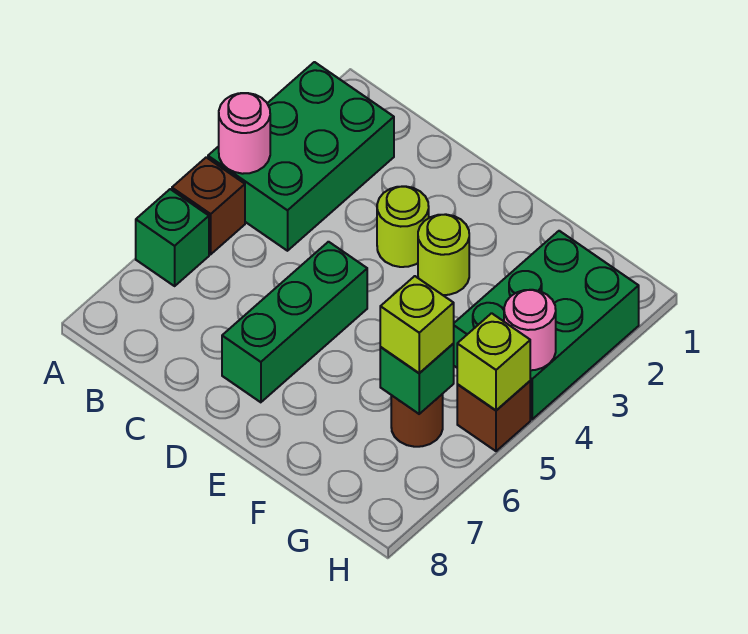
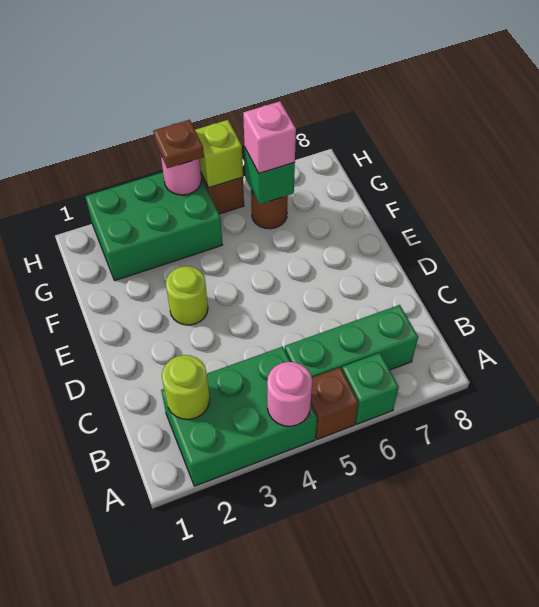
lime 1x1 round brick [377,186,429,267] -> lime 1x1 round brick moved to [162,355,210,419]
green 1x3 brick [222,242,367,402] -> green 1x3 brick moved to [285,305,418,378]
lime 1x1 brick [380,276,454,373] -> pink 1x1 brick [243,101,296,173]
none -> brown 1x1 plate [153,120,204,168]

